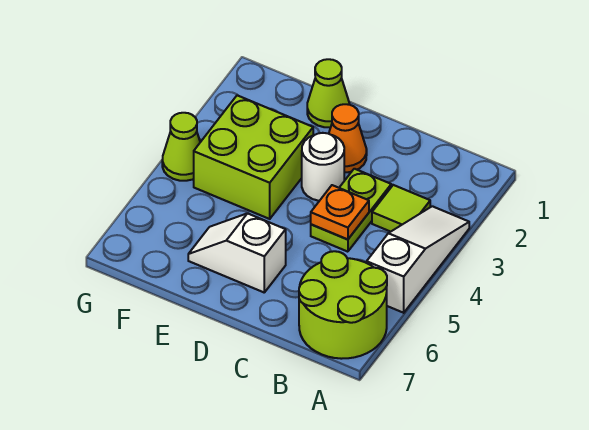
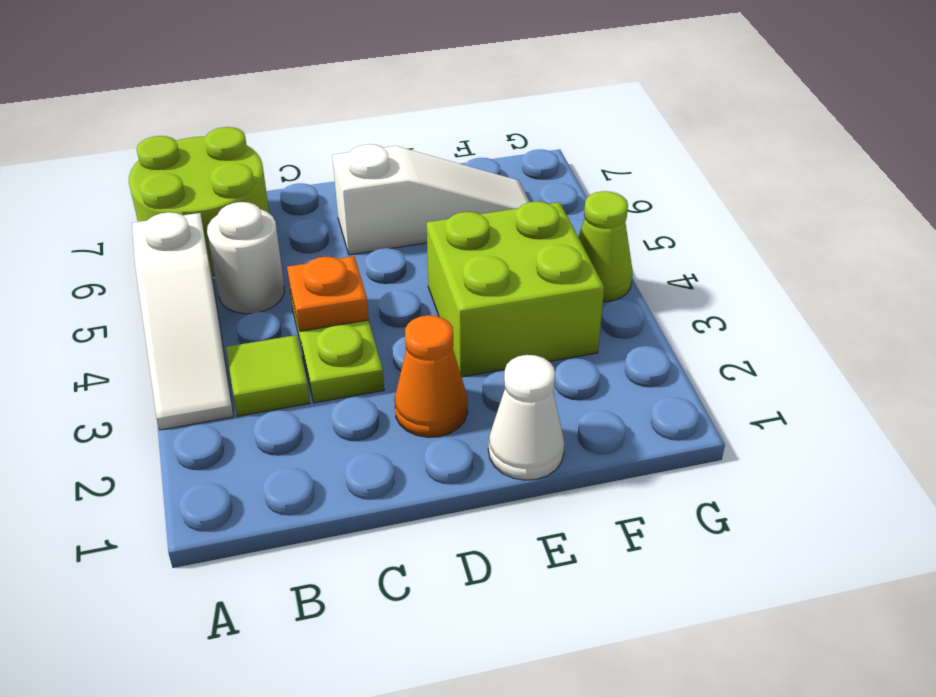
white 1x1 round brick [302,133,344,201] -> white 1x1 round brick moved to [207,202,284,314]
white 1x2 slope [188,213,286,292] -> white 1x3 slope [332,144,530,255]
lime 1x1 cone [307,59,350,127] -> white 1x1 cone [488,355,564,480]

